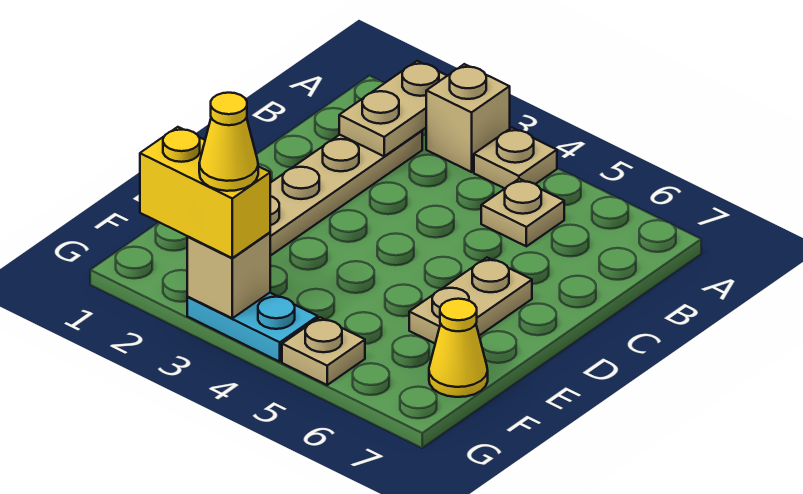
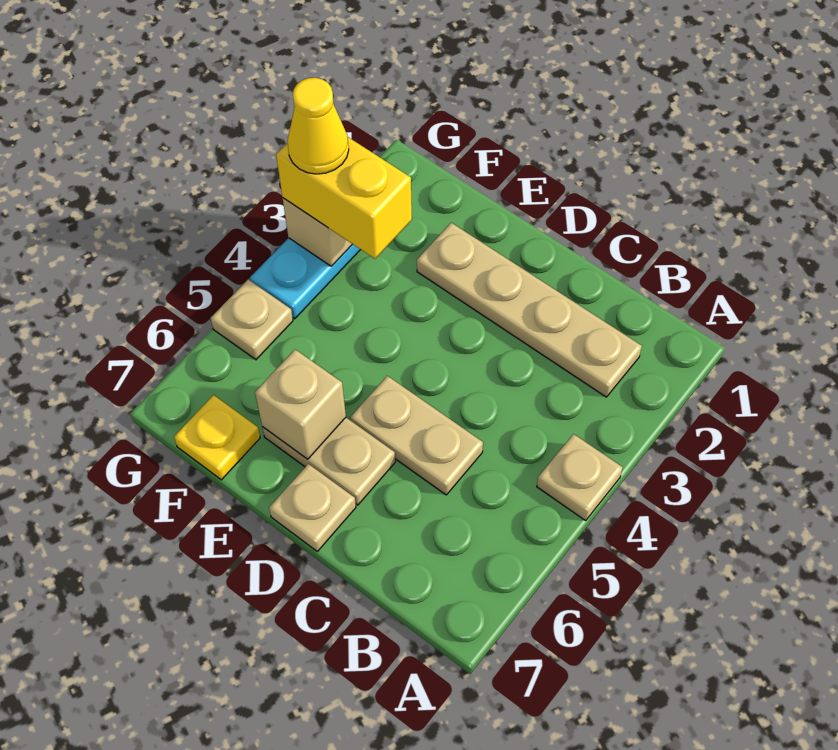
tan 1x2 plate [339,61,447,156] -> tan 1x2 plate moved to [350,376,483,495]
tan 1x1 brick [426,64,510,172] -> tan 1x1 brick moved to [255,350,346,459]
tan 1x1 plate [481,179,564,246] -> tan 1x1 plate moved to [269,464,356,551]
yellow 1x1 cone [429,299,488,397] -> yellow 1x1 plate [174,395,260,480]
yellow 1x2 brick [140,127,270,258] -> yellow 1x2 brick turned to [276,137,412,259]

